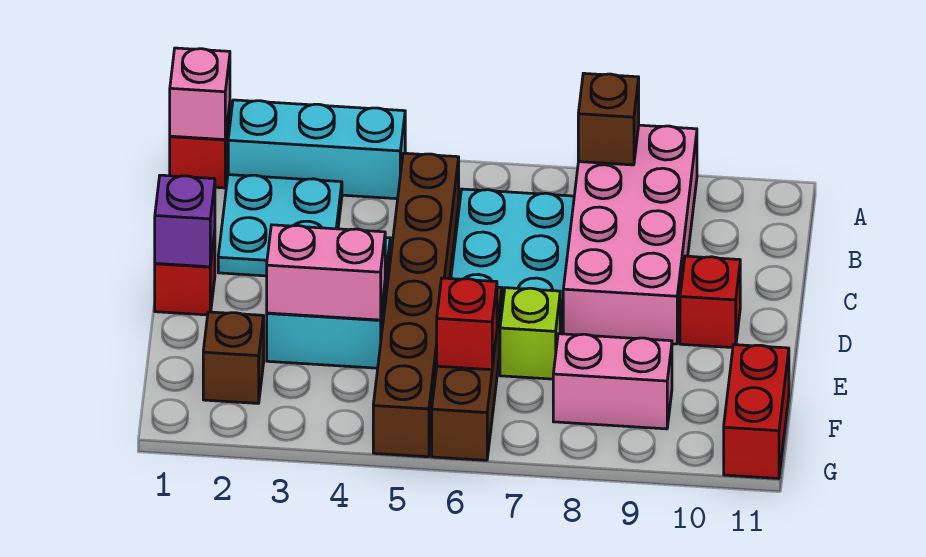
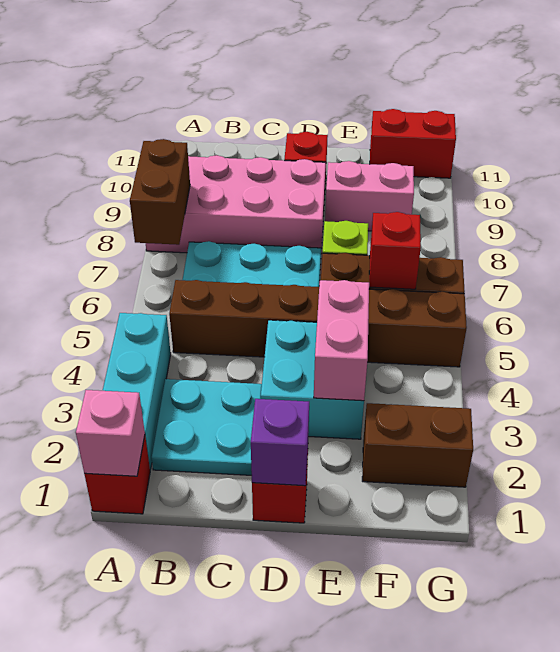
brown 1x1 brick [578,73,639,165] -> brown 1x2 brick [130,139,190,245]
brown 1x1 brick [203,312,264,403] -> brown 1x2 brick [362,403,473,487]
pink 1x2 brick [553,333,672,429] -> pink 1x2 brick turned to [325,161,414,231]

